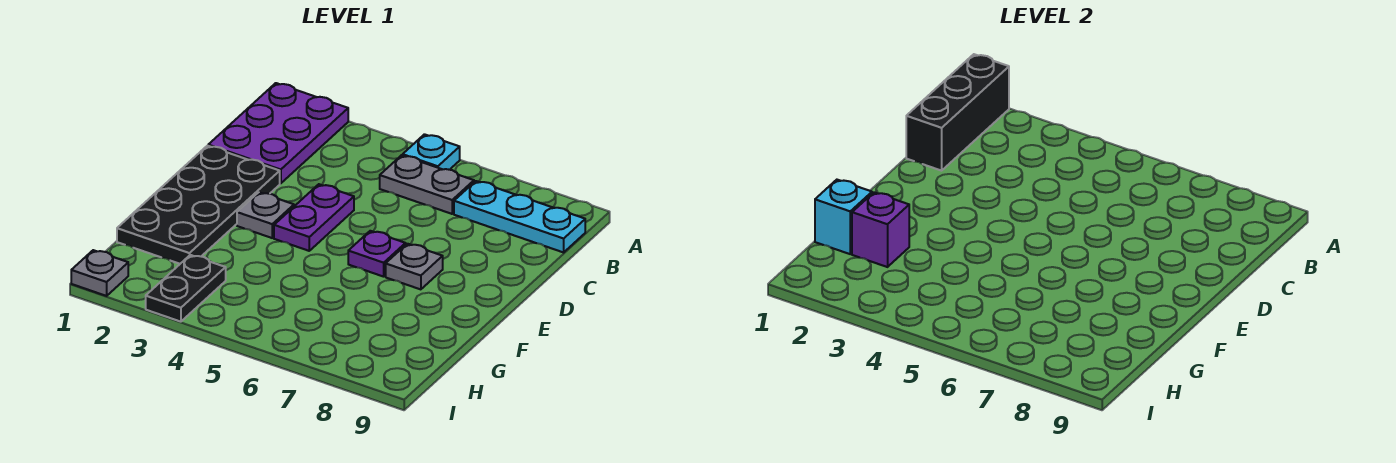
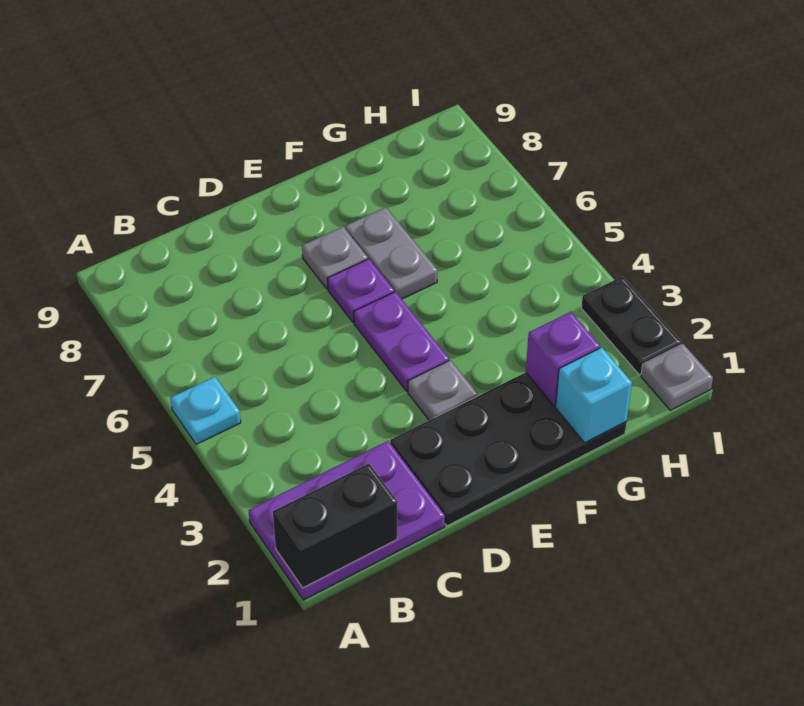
black 1x3 brick [906,54,1009,171] -> black 1x2 brick [273,464,397,588]
grey 1x2 plate [380,155,474,214] -> grey 1x2 plate moved to [345,207,438,299]
cyan 1x3 plate [454,181,585,252] -> none
purple 1x2 plate [274,184,354,251] -> purple 1x2 plate turned to [354,292,449,391]
black 1x2 plate [146,255,226,322] -> black 1x2 plate turned to [581,276,682,375]

